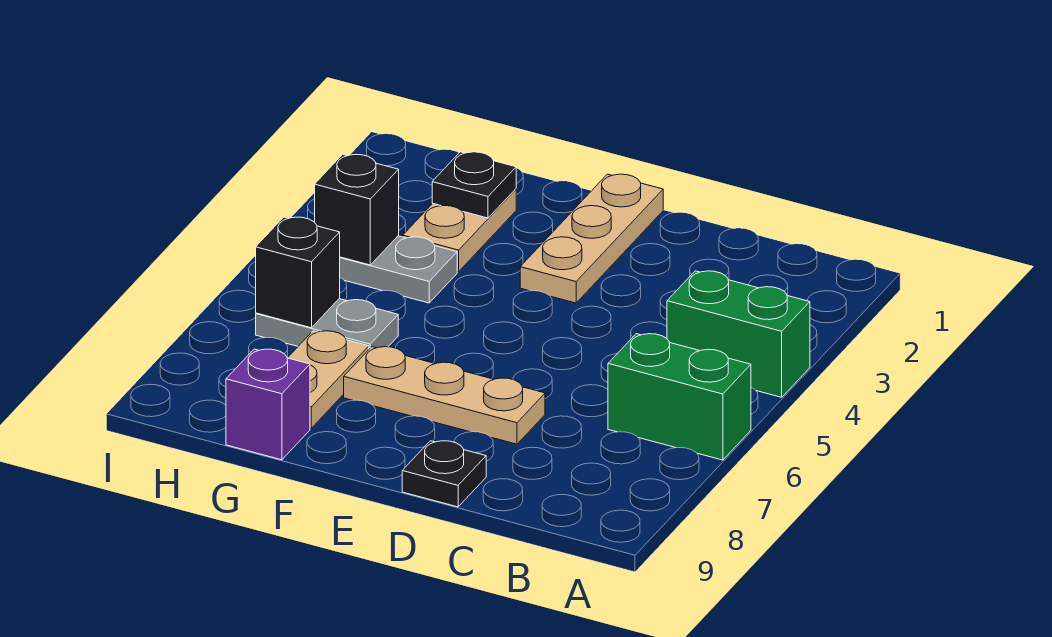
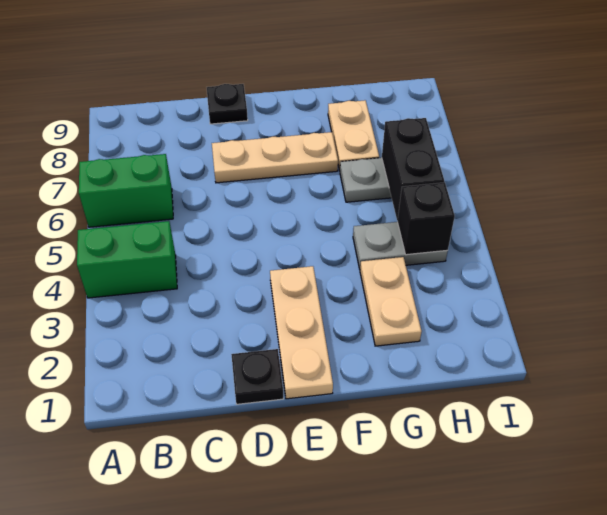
black 1x1 plate [432,152,516,218] -> black 1x1 plate moved to [231,349,283,404]
purple 1x1 brick [226,349,310,460] -> none
black 1x1 brick [256,217,340,328] -> black 1x2 brick [382,118,444,220]

